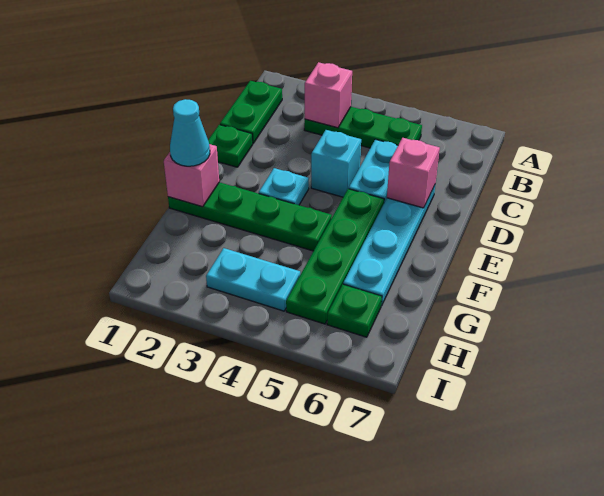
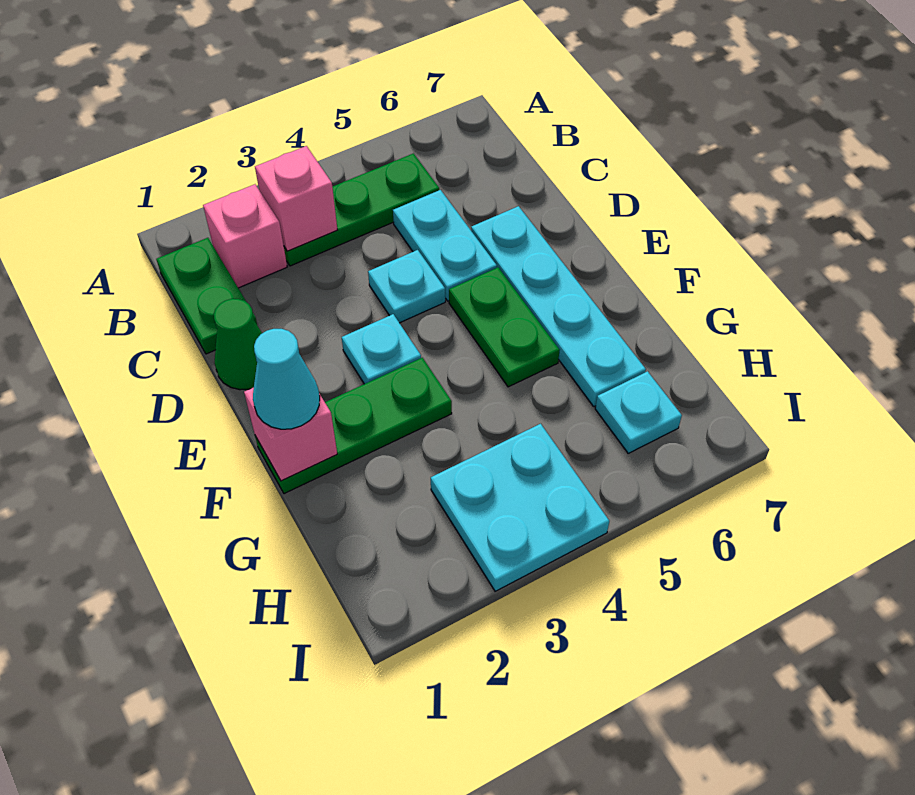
green 1x1 plate [208,125,253,167] -> green 1x1 cone [214,298,262,390]
cyan 1x1 brick [311,130,361,197] -> cyan 1x1 plate [368,250,445,323]
pink 1x1 brick [387,138,440,208] -> pink 1x1 brick moved to [203,184,287,288]
green 1x4 plate [286,189,384,324] -> green 1x2 plate [449,268,560,387]
green 1x4 plate [168,182,332,251] -> green 1x3 plate [255,358,452,494]
cyan 1x2 plate [206,248,300,311] -> cyan 2x2 plate [431,424,609,591]
green 1x1 plate [327,284,382,337] -> cyan 1x1 plate [595,371,682,453]

